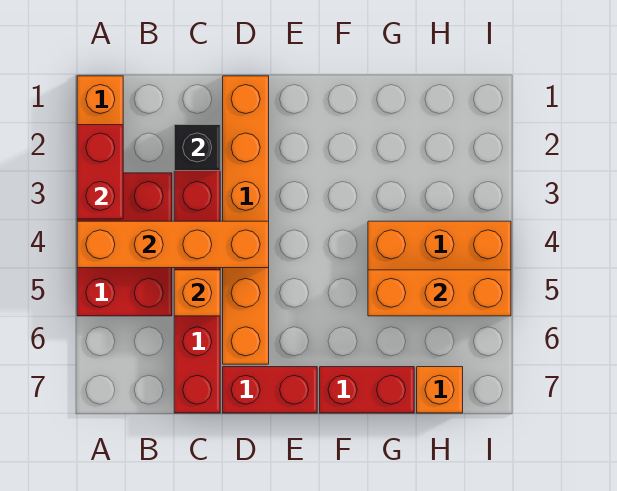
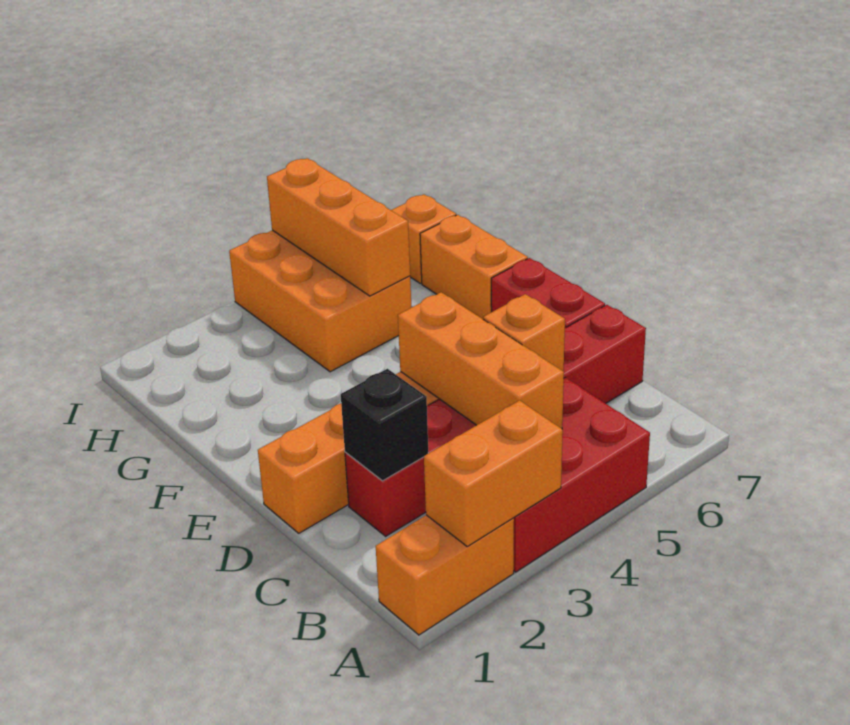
red 1x2 brick [77,125,123,219] -> orange 1x2 brick [424,400,563,546]
orange 1x4 brick [77,221,269,268] -> orange 1x3 brick [398,292,564,429]
red 1x2 brick [320,367,414,413] -> orange 1x2 brick [420,215,528,319]

